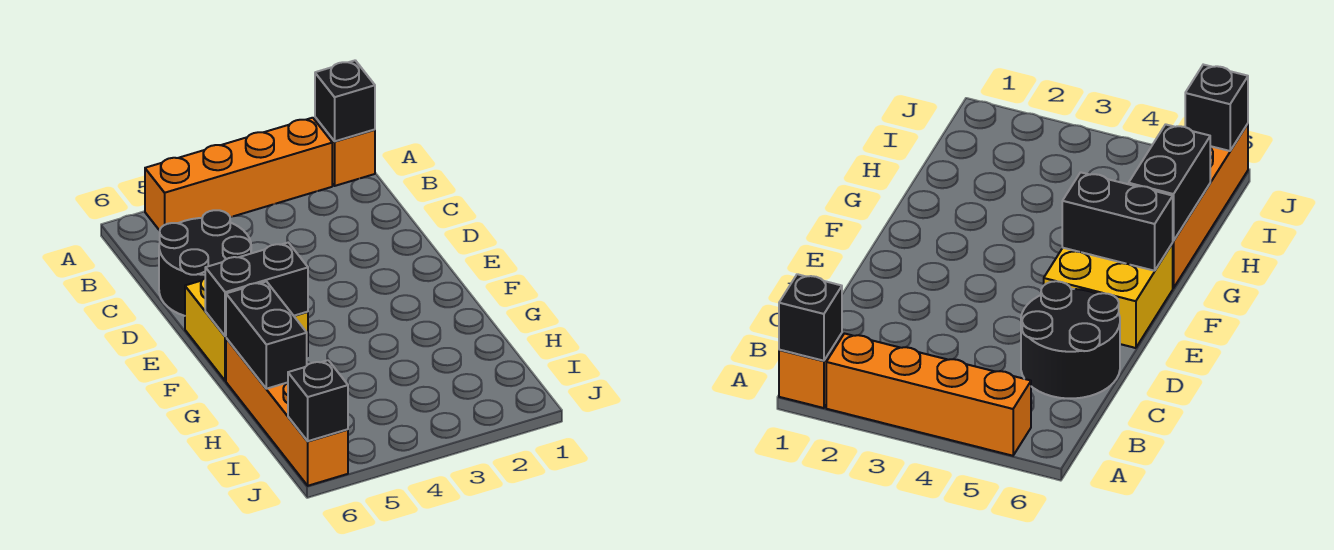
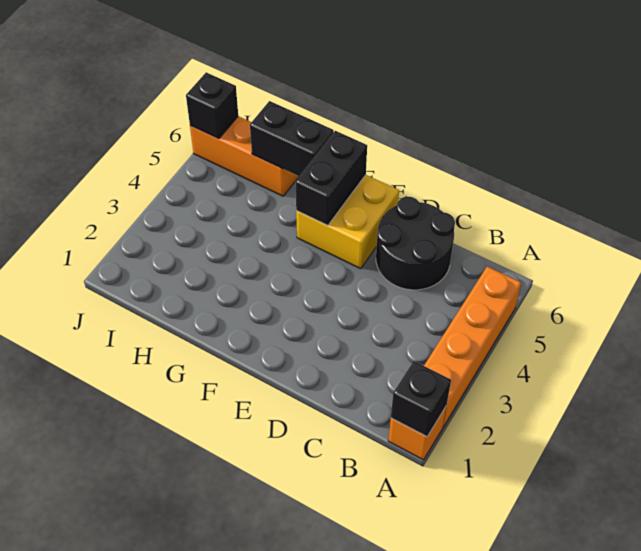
orange 1x4 brick [226,338,348,486] -> orange 1x3 brick [190,116,299,196]

